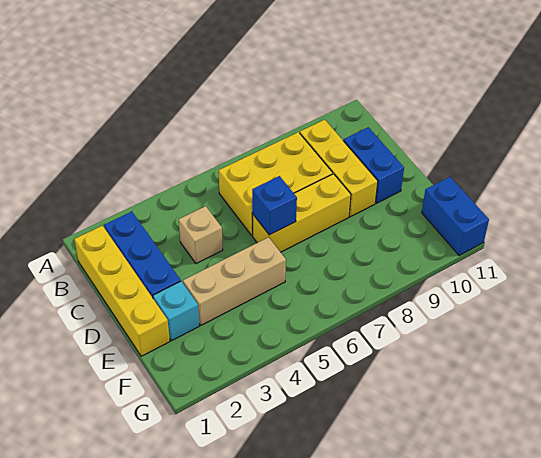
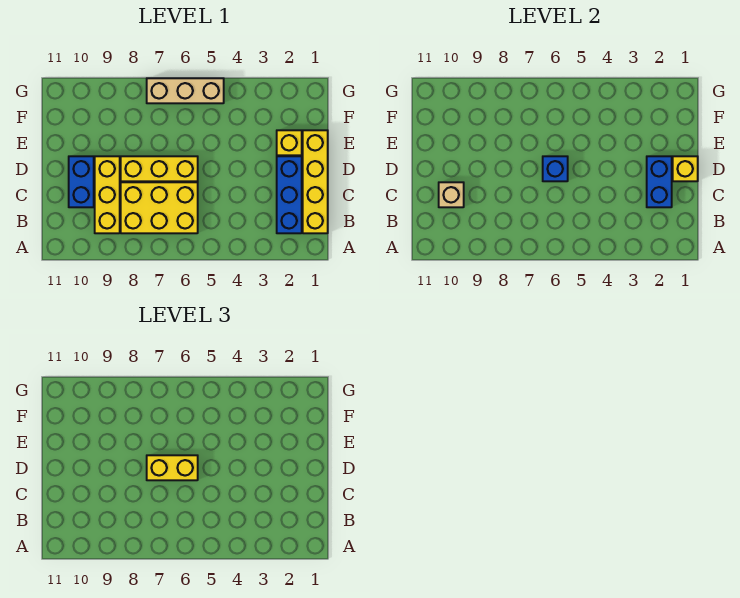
tan 1x1 brick [179,206,223,264] -> tan 1x1 brick moved to [439,182,464,207]
none -> yellow 1x1 brick [673,156,698,181]
none -> yellow 1x2 brick [147,455,198,480]
cyan 1x1 brick [153,281,199,341] -> yellow 1x1 brick [277,130,302,155]
tan 1x3 brick [183,237,286,325] -> tan 1x3 brick moved to [147,78,224,103]
blue 1x2 brick [422,177,489,255] -> blue 1x2 brick moved to [647,156,672,207]

